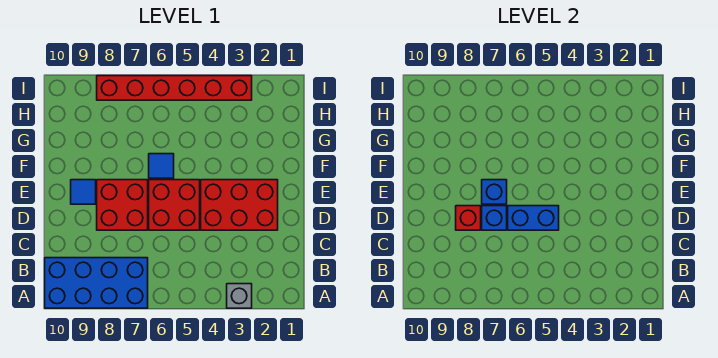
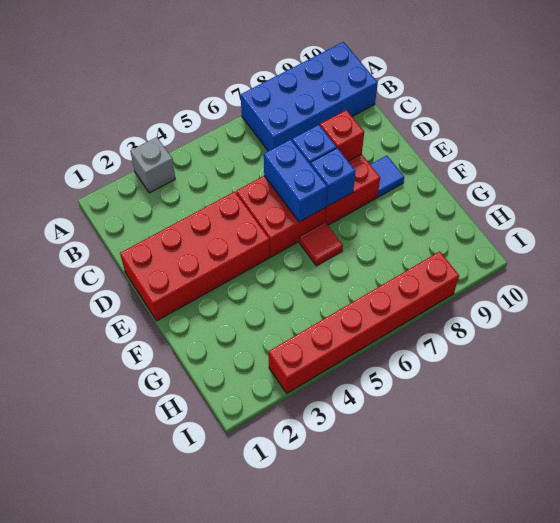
red 2x3 brick [201,180,278,230] -> red 2x4 brick [120,192,270,321]
blue 1x2 brick [508,206,559,230] -> blue 1x2 brick turned to [264,140,327,222]
blue 1x1 tile [149,154,174,178] -> red 1x1 tile [299,222,343,266]

